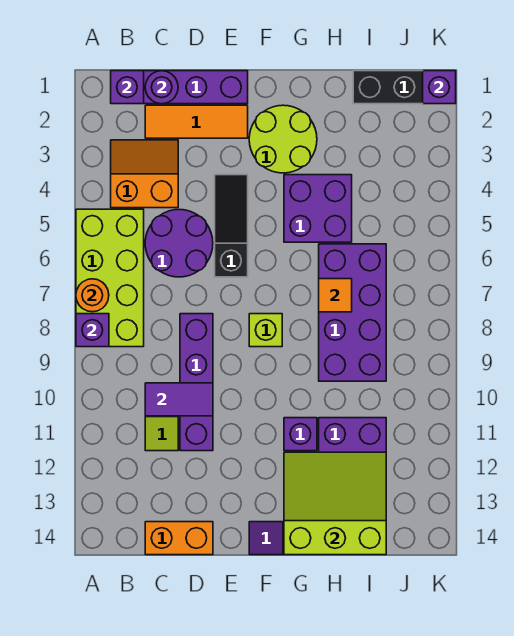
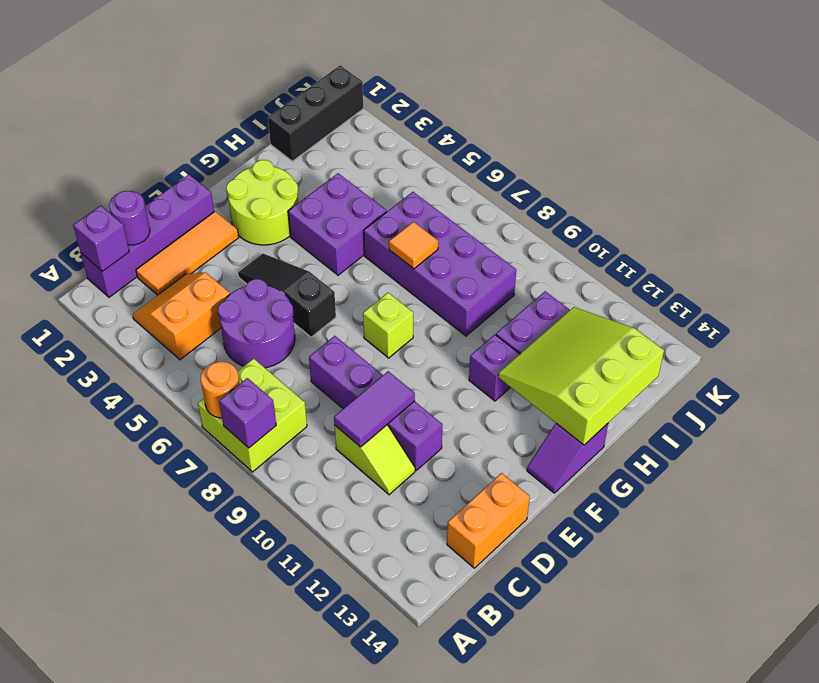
lime 2x4 brick [76,209,144,347] -> lime 2x2 brick [198,358,307,472]
purple 1x1 brick [423,71,456,104] -> none

